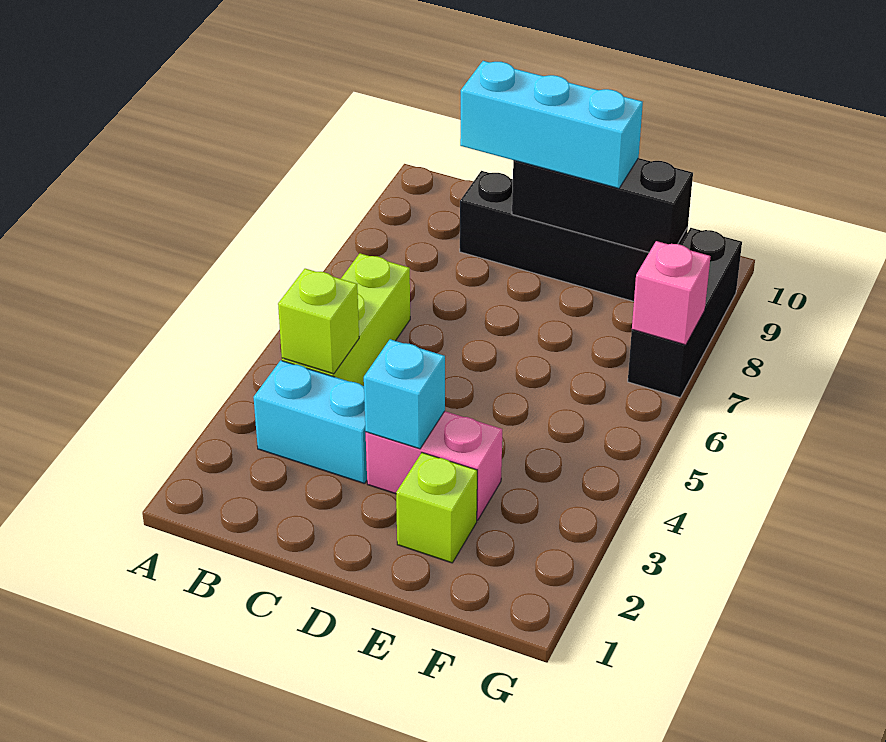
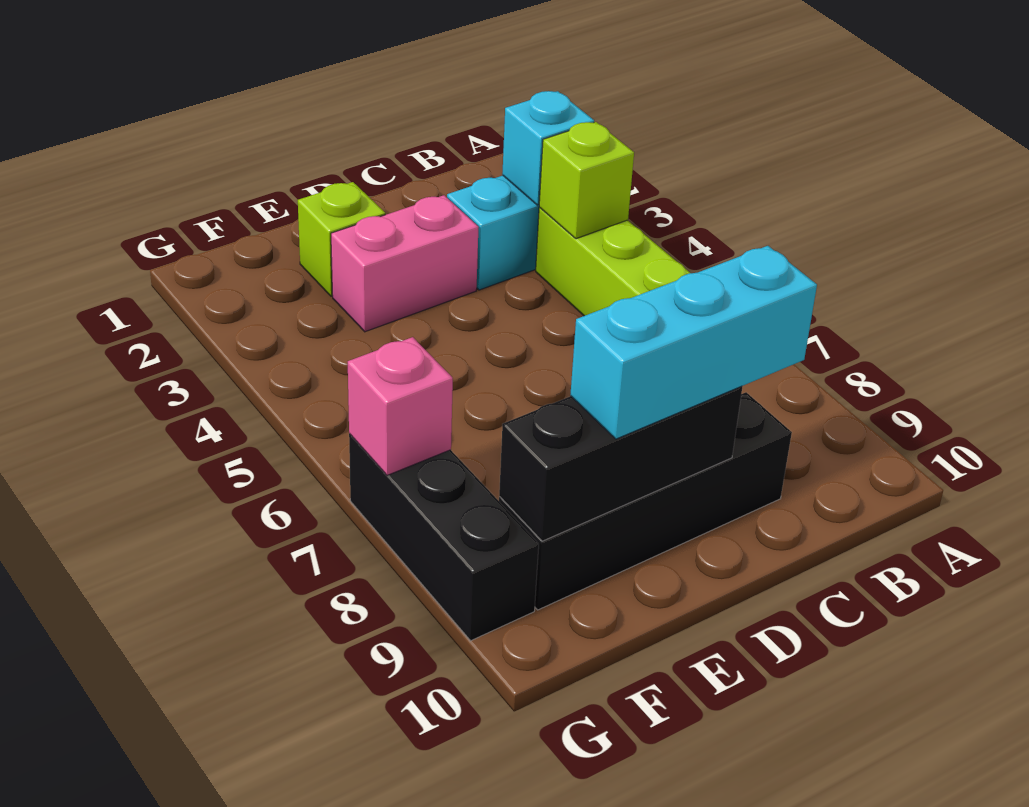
cyan 1x1 brick [364,339,445,449] -> cyan 1x1 brick moved to [502,91,594,205]

